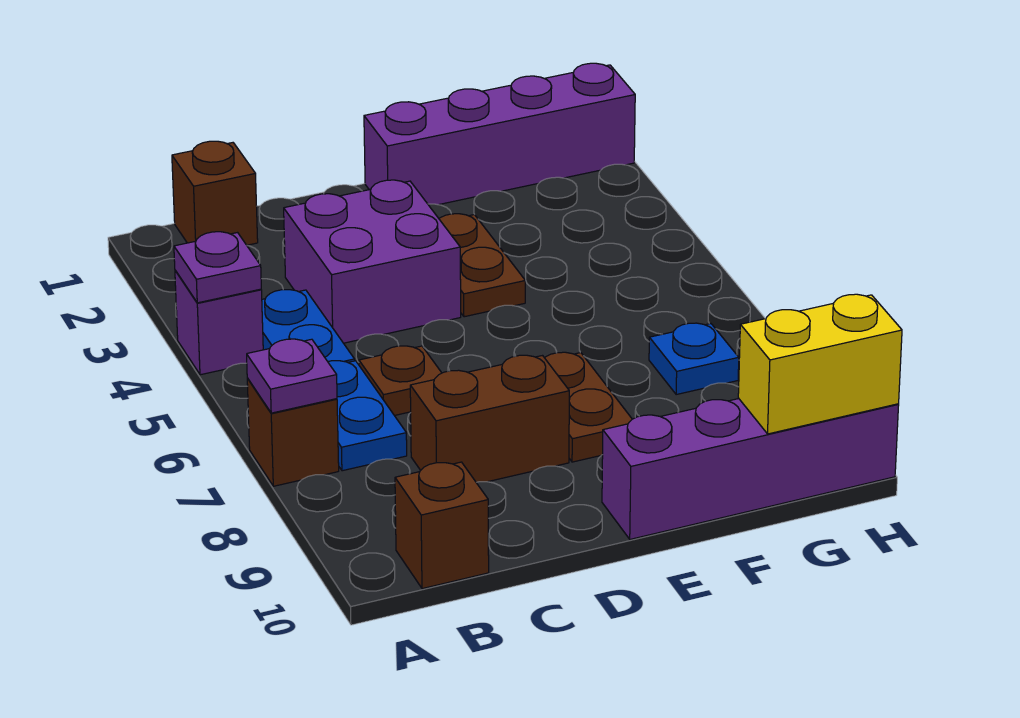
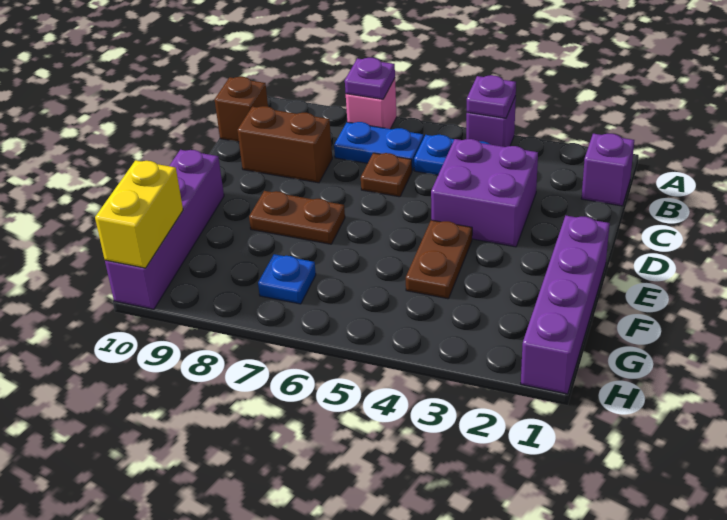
brown 1x1 brick [247,378,339,486] -> pink 1x1 brick [346,79,397,129]
brown 1x1 brick [172,141,258,245] -> purple 1x1 brick [581,134,634,206]
brown 1x2 brick [410,355,569,482] -> brown 1x2 brick turned to [237,106,332,183]
brown 1x2 plate [439,214,525,317] -> brown 1x2 plate turned to [406,220,472,299]

